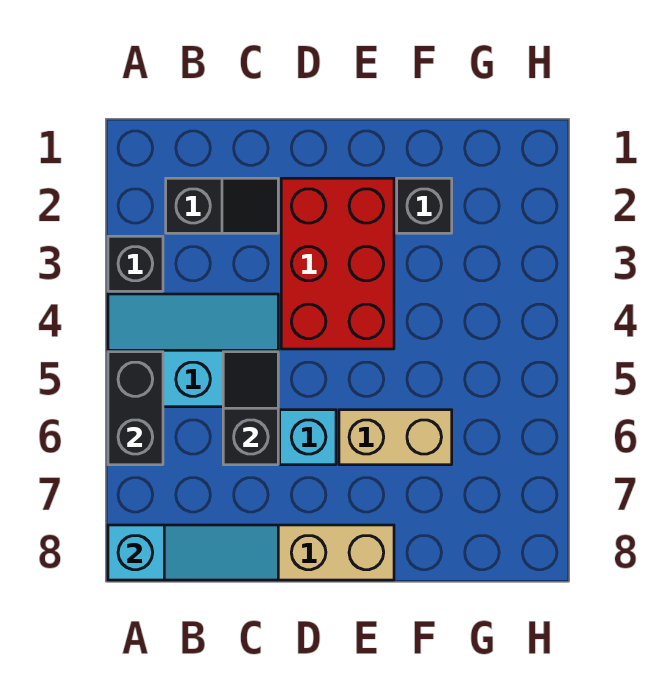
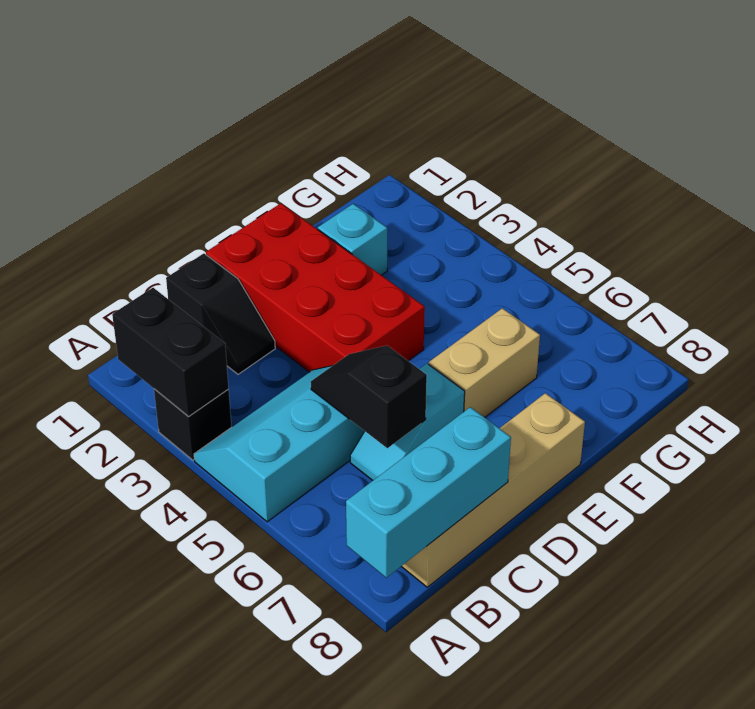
black 1x2 brick [108,352,163,465] -> black 1x2 brick moved to [112,288,229,416]
cyan 1x3 slope [108,525,278,580] -> cyan 1x3 brick [346,407,511,578]
black 1x2 slope [166,178,278,233] -> black 1x2 slope turned to [166,253,275,374]
red 2x3 brick [281,178,394,349] -> red 2x4 brick [206,203,425,372]
black 1x1 brick [397,178,452,233] -> cyan 1x1 brick [318,204,387,275]

